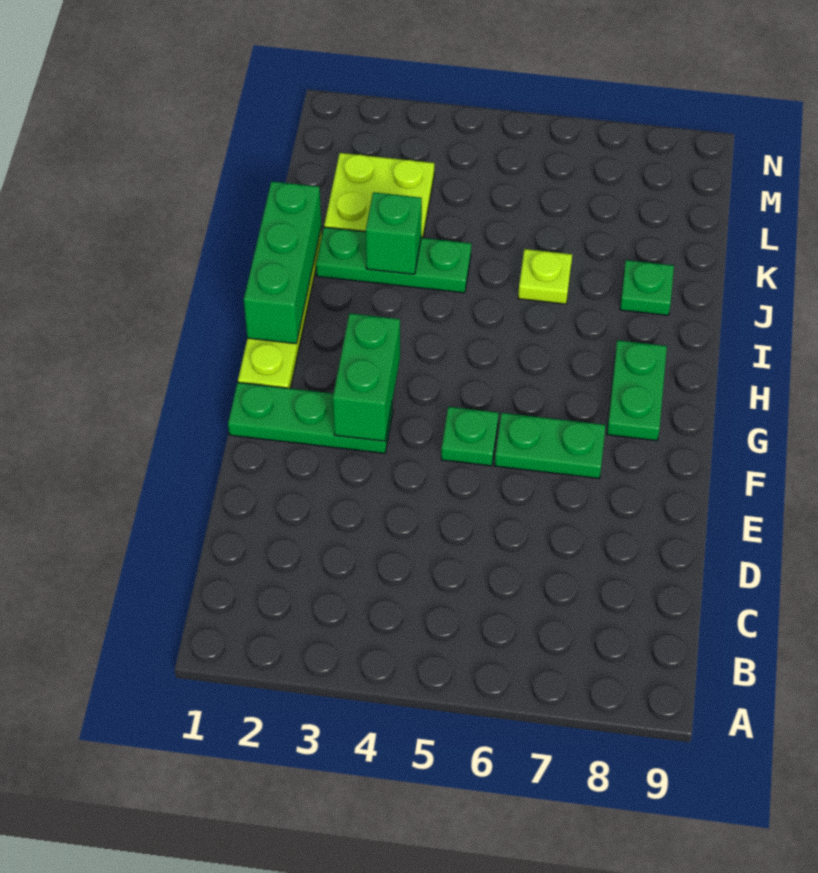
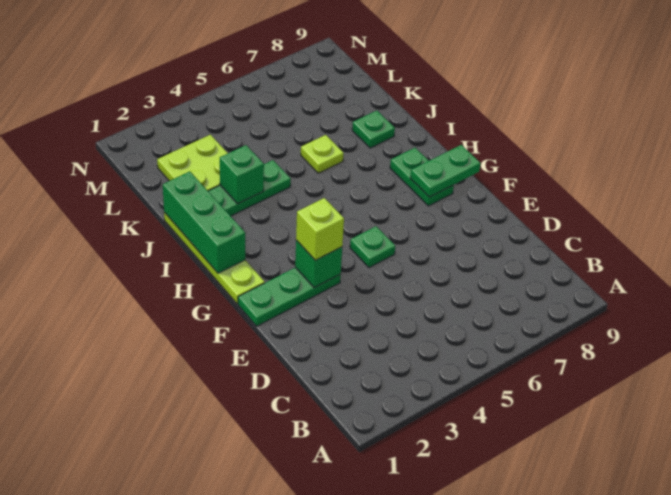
green 1x2 brick [333,313,400,441] -> green 1x1 brick [295,240,342,288]
none -> lime 1x1 brick [296,198,344,260]
green 1x2 plate [495,413,606,478] -> green 1x2 plate moved to [410,145,480,197]

